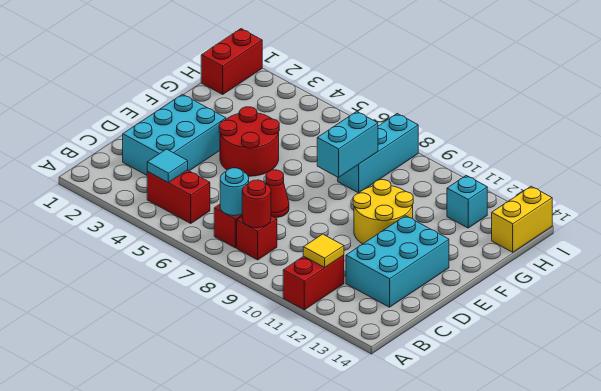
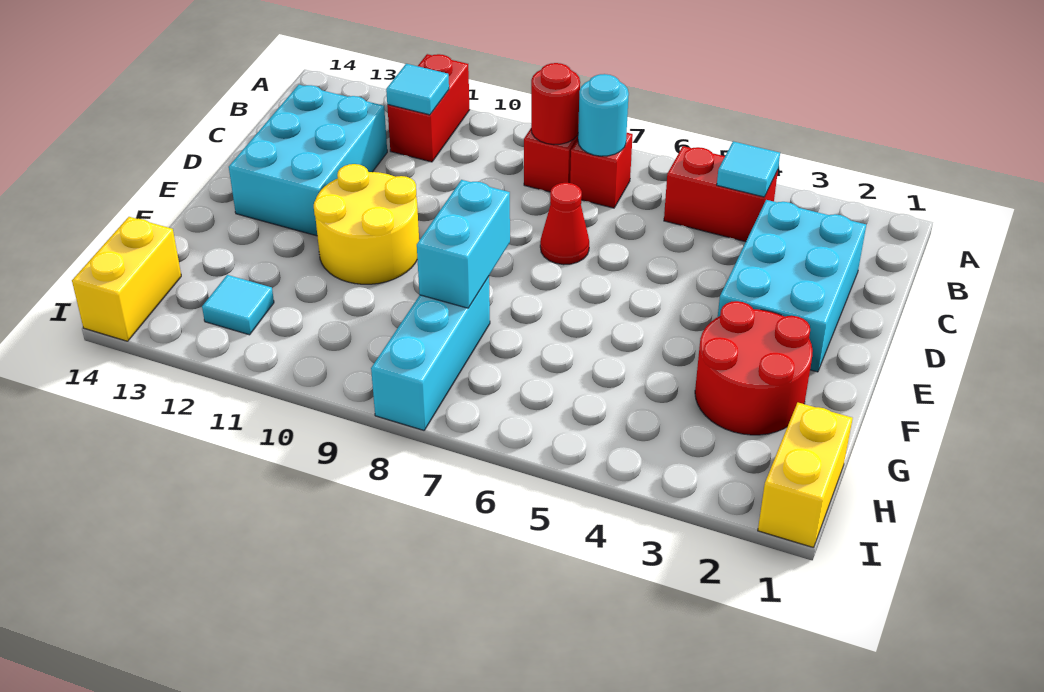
yellow 1x1 tile [303,234,344,267] -> cyan 1x1 tile [386,64,449,115]
red 2x2 round brick [219,107,279,176] -> red 2x2 round brick moved to [695,301,813,435]
red 1x2 brick [201,29,262,94] -> yellow 1x2 brick [758,403,853,548]
cyan 1x1 brick [447,176,487,228] -> cyan 1x1 tile [202,275,274,335]

